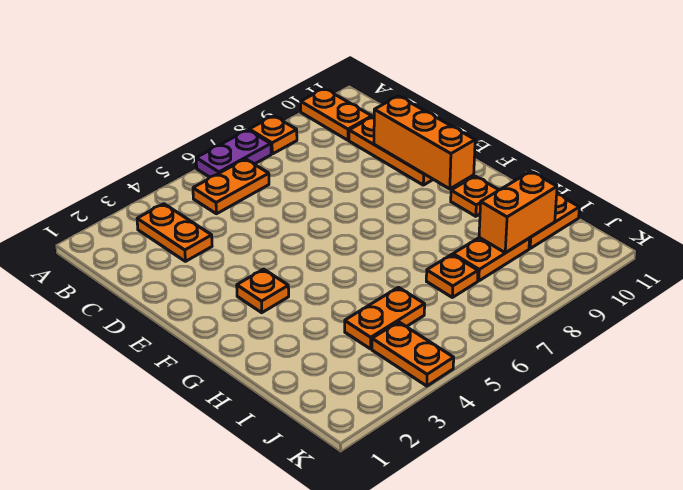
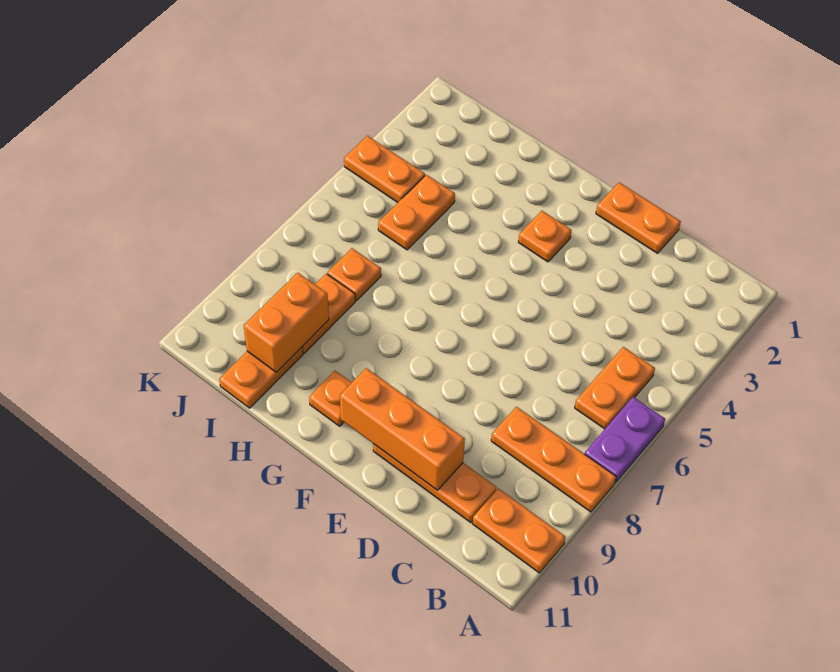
orange 1x1 plate [249,116,297,154] -> orange 1x3 plate [491,407,616,512]
orange 1x2 plate [137,204,212,261] -> orange 1x2 plate moved to [596,182,681,253]

